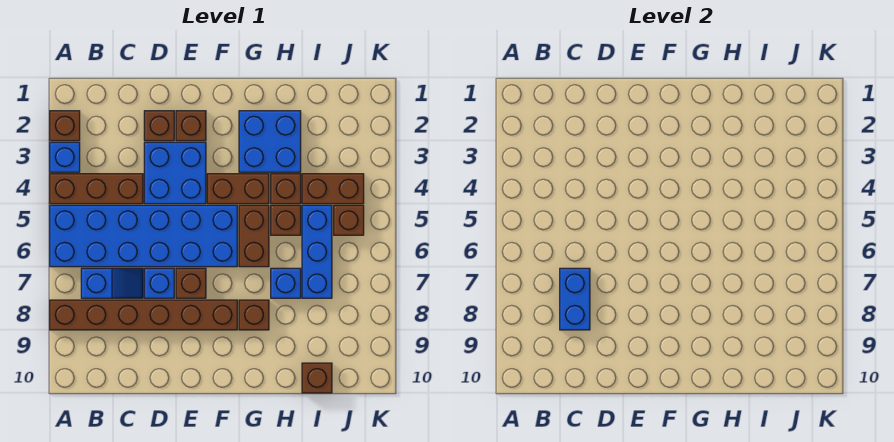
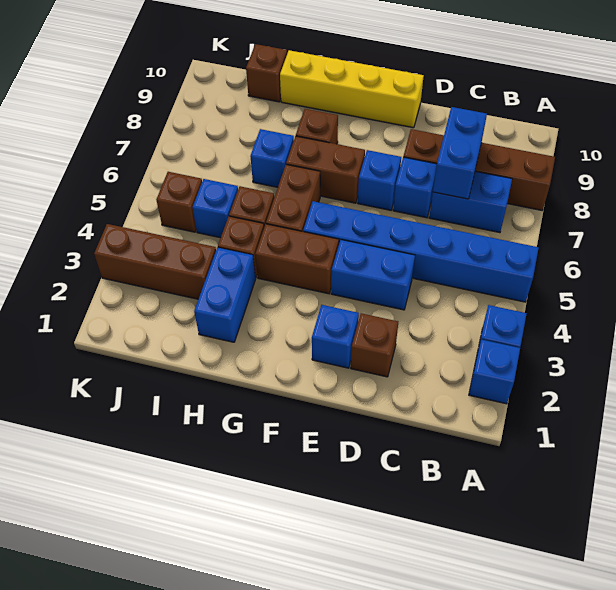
brown 1x1 brick [50,111,80,141] -> blue 1x1 brick [469,340,520,404]
brown 1x3 brick [50,174,143,204] -> brown 1x3 brick moved to [94,224,216,299]
blue 2x6 brick [50,205,237,267] -> blue 1x6 brick [303,201,539,302]
brown 1x6 brick [50,300,237,330] -> brown 1x4 brick [403,129,555,210]
blue 1x2 slope [81,268,143,298] -> blue 1x2 brick [429,171,512,233]
blue 2x2 brick [144,142,206,204] -> blue 1x2 brick [331,240,415,310]
brown 1x1 brick [176,111,206,141] -> blue 1x1 brick [312,305,359,368]
brown 1x1 brick [176,268,206,298] -> blue 1x1 brick [358,150,401,210]
none -> yellow 1x4 brick [280,50,424,128]
blue 2x2 brick [239,111,301,172] -> blue 1x2 brick [194,247,256,342]
brown 1x2 brick [302,174,364,204] -> brown 1x2 brick moved to [286,136,365,203]
blue 1x3 brick [302,205,332,298] -> blue 1x1 brick [193,179,238,238]

